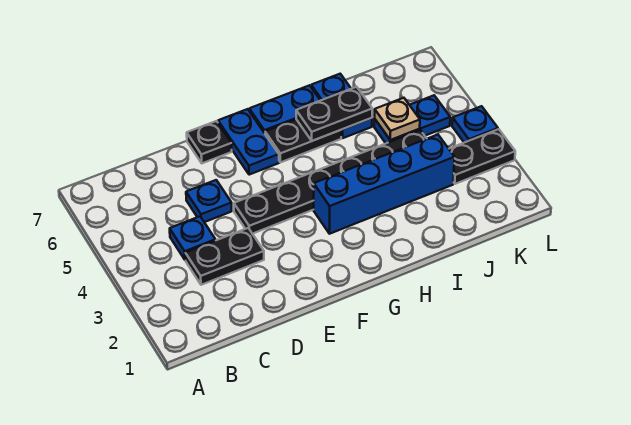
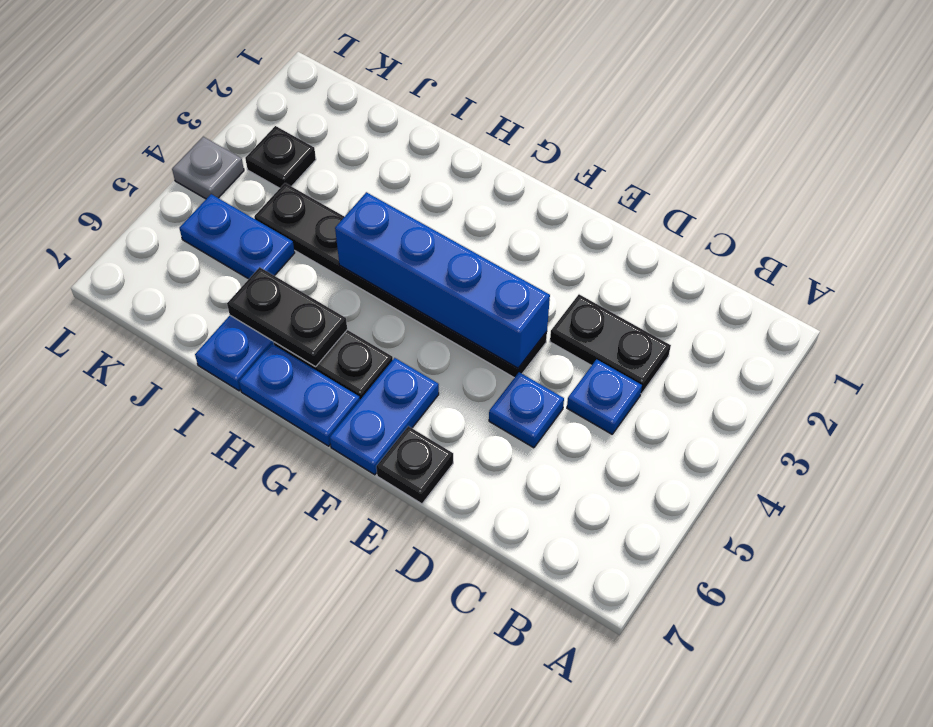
blue 1x4 brick [314,135,455,234] -> blue 1x4 brick moved to [335,192,550,368]
tan 1x1 plate [375,98,420,140] -> none
black 1x2 plate [449,129,515,184] -> black 1x1 plate [245,126,316,188]
blue 1x1 plate [452,106,498,143] -> grey 1x1 plate [172,137,244,199]

